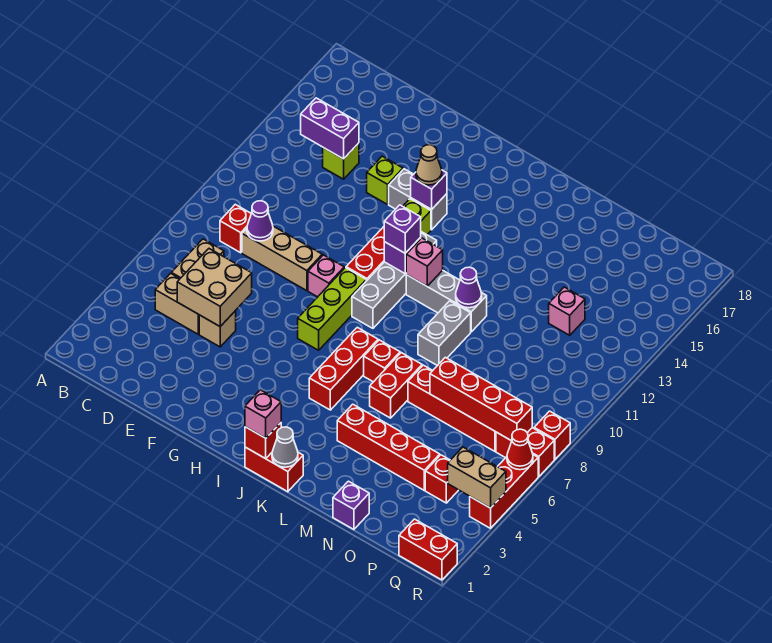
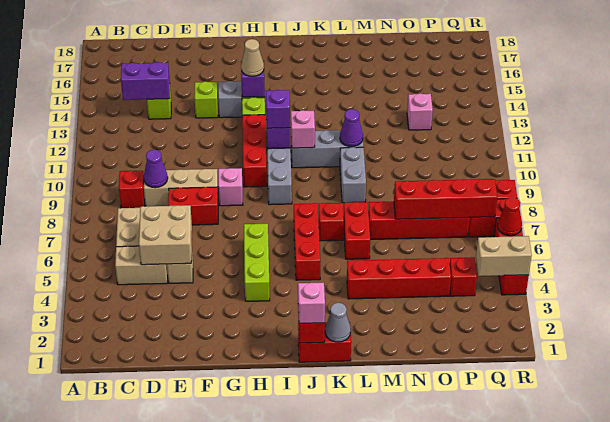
lime 1x3 brick [298,268,366,350] -> lime 1x3 brick moved to [244,224,270,301]
purple 1x1 brick [333,481,369,529] -> none
red 1x2 brick [399,519,457,580] -> red 1x2 brick moved to [168,187,218,225]

